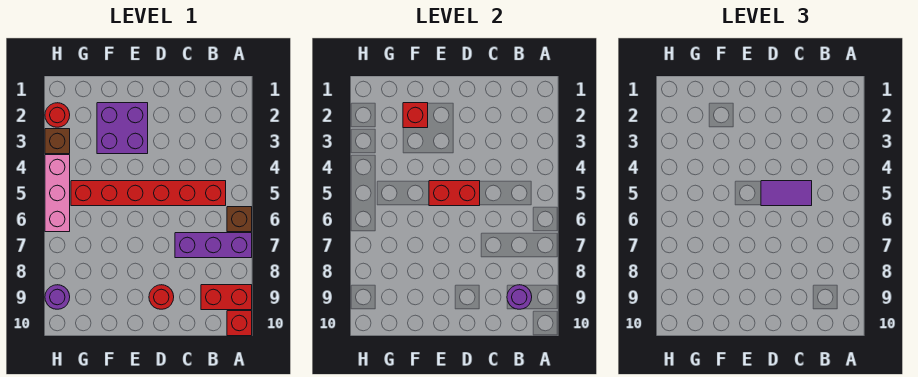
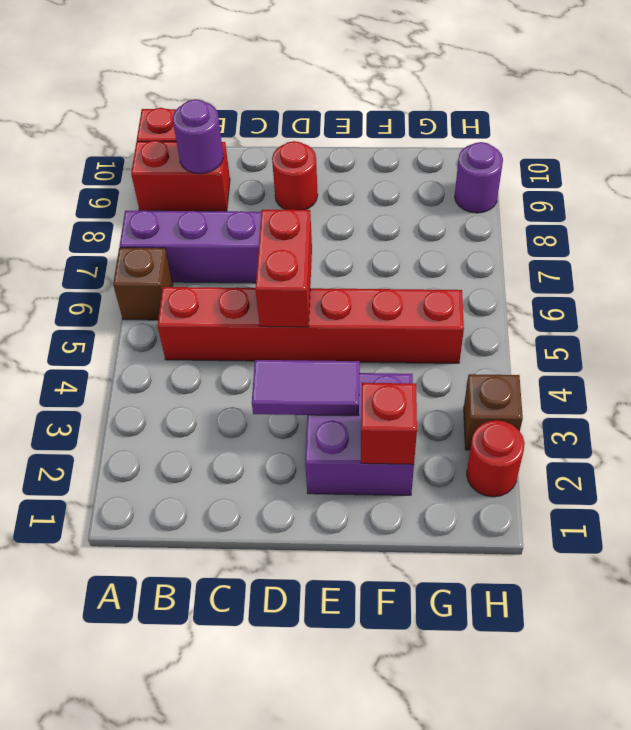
purple 1x2 tile [761,181,812,206] -> purple 1x2 tile moved to [252,360,360,416]
red 1x2 brick [429,181,480,206] -> red 1x2 brick turned to [255,209,312,327]
pink 1x3 brick [45,155,70,232] -> none

